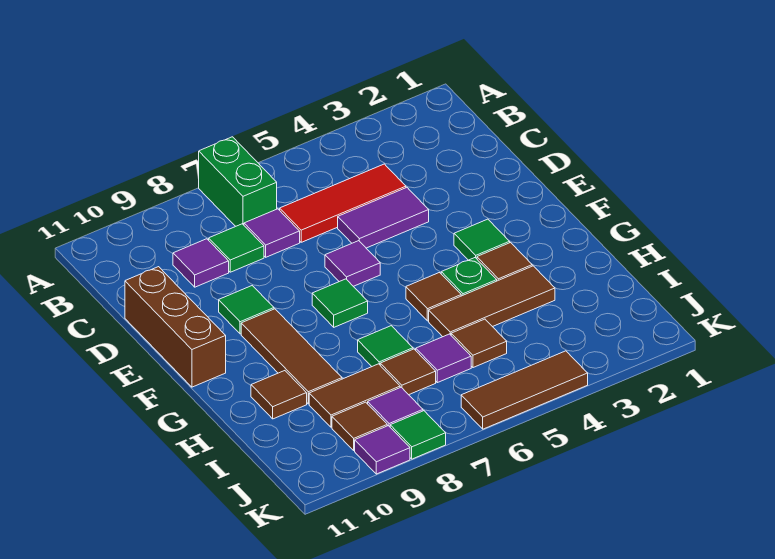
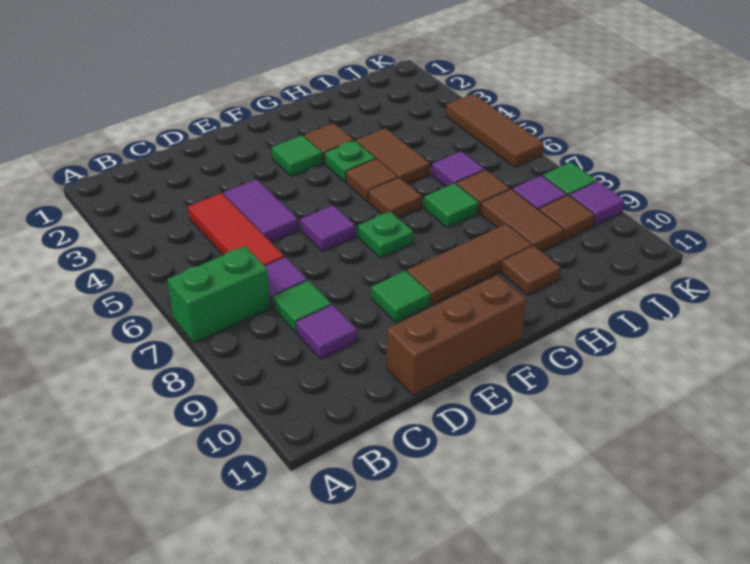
green 1x1 tile [312,279,368,327] -> green 1x1 plate [358,211,413,258]
brown 1x3 tile [429,266,555,337] -> brown 1x2 tile [356,128,430,184]
brown 1x1 tile [451,319,507,368] -> brown 1x1 tile moved to [368,177,422,218]

